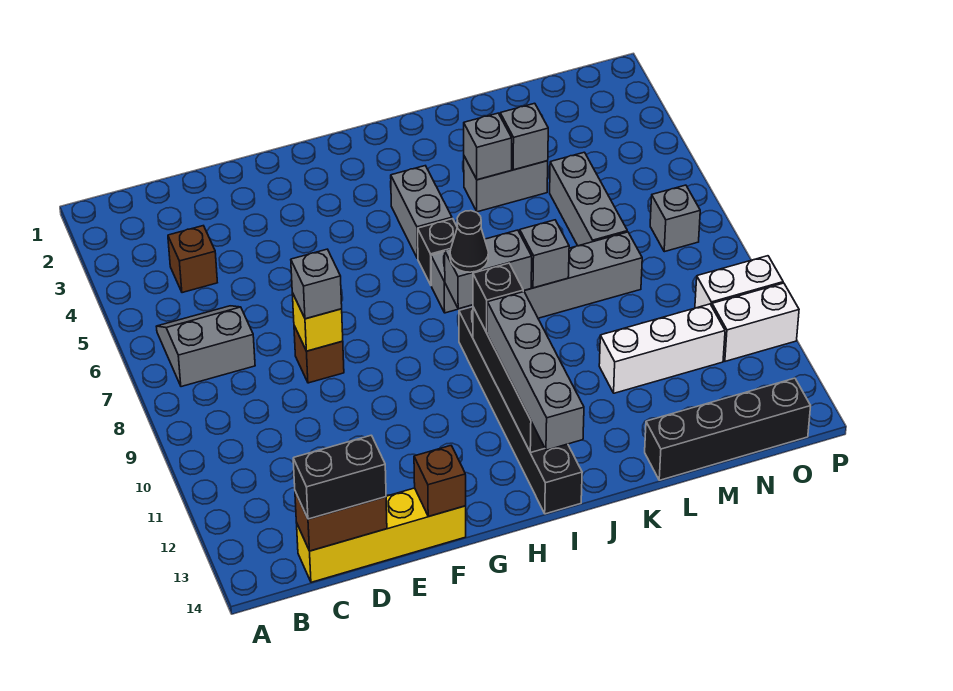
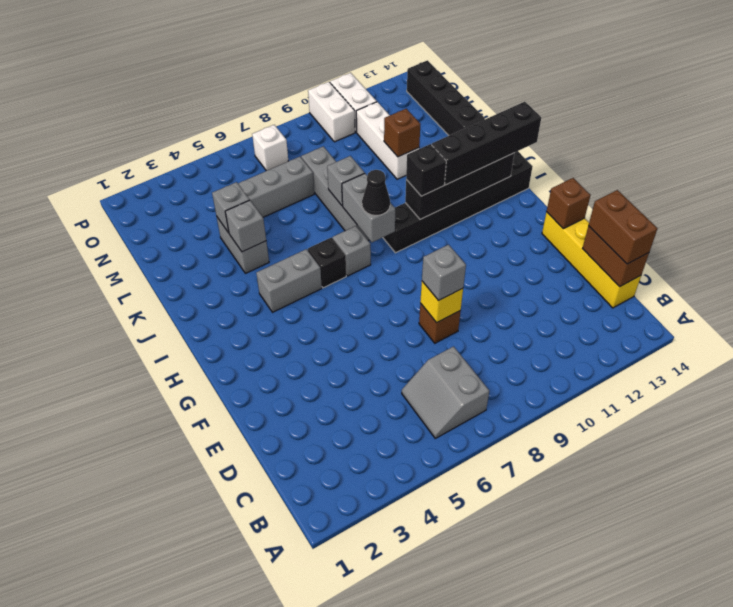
brown 1x1 brick [168,226,217,293] -> brown 1x1 brick moved to [384,109,420,157]
black 1x2 brick [293,435,386,519] -> brown 1x2 brick [588,190,657,264]
grey 1x4 brick [487,292,584,450] -> black 1x4 brick [432,102,541,185]
grey 1x1 brick [650,185,700,252] -> white 1x1 brick [252,125,288,171]

